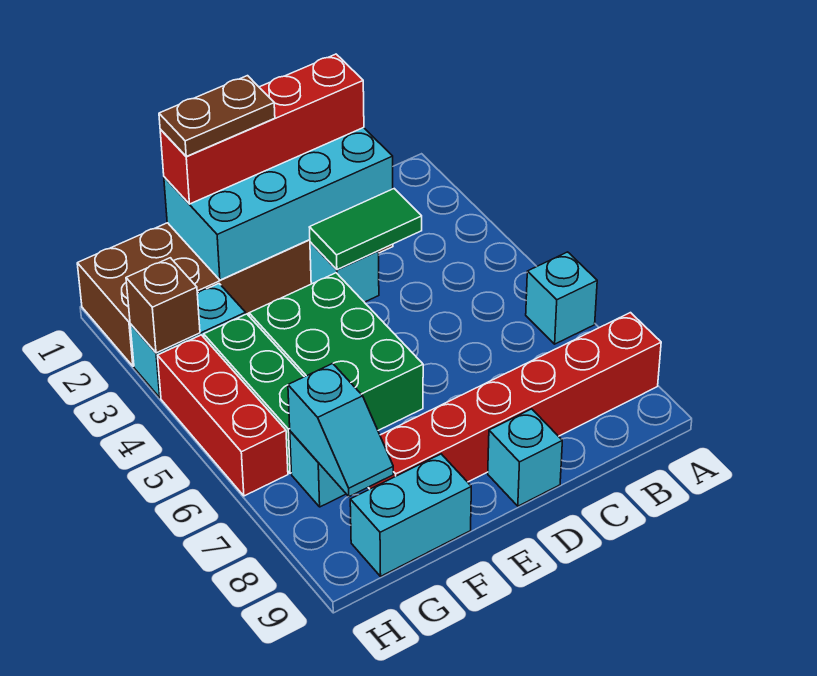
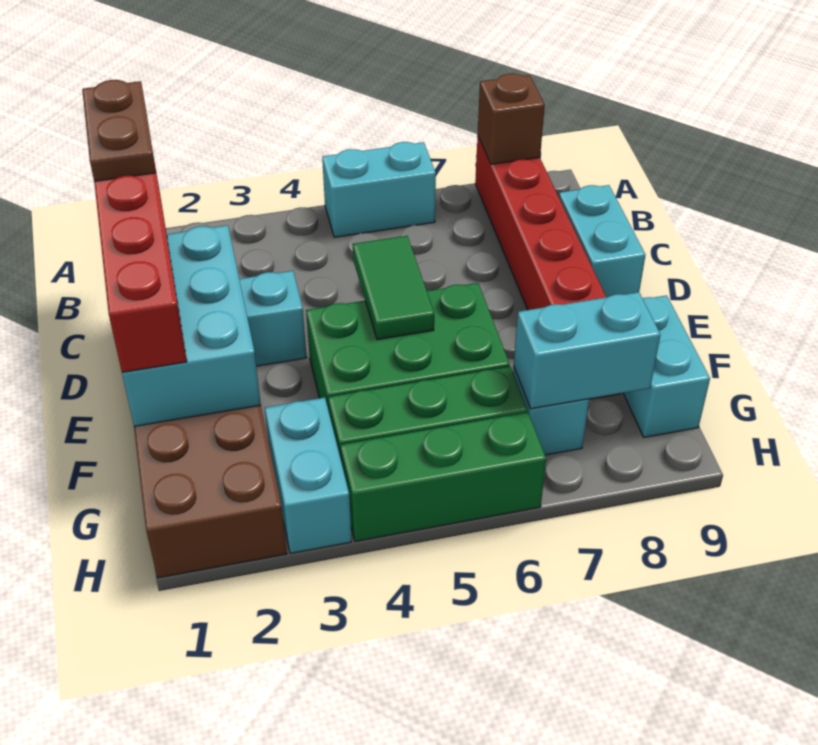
cyan 1x1 brick [526,252,597,344] -> cyan 1x2 brick [322,142,436,237]
cyan 2x4 brick [164,128,393,280] -> cyan 2x3 brick [122,225,261,426]
green 1x2 tile [309,189,422,270] -> green 1x2 tile moved to [353,236,434,340]
cyan 1x1 brick [488,409,562,506] -> cyan 1x2 brick [559,185,645,297]
brown 1x2 plate [159,76,275,156] -> brown 1x2 plate moved to [82,80,156,181]
cyan 1x2 slope [288,363,393,497] -> cyan 1x2 brick [514,292,660,409]
brown 1x1 brick [126,258,200,353] -> brown 1x1 brick moved to [478,74,545,164]
red 1x3 brick [158,335,288,496] -> green 1x3 brick [340,412,546,542]

